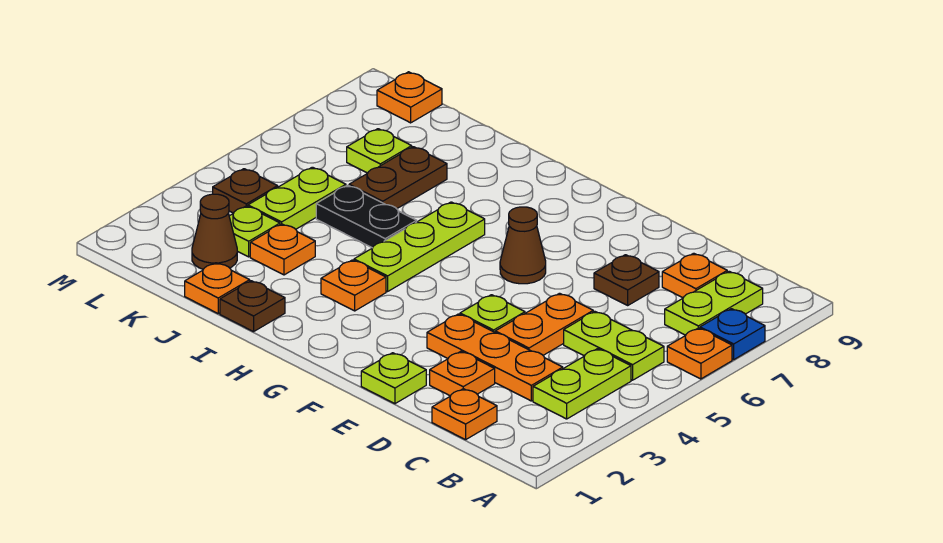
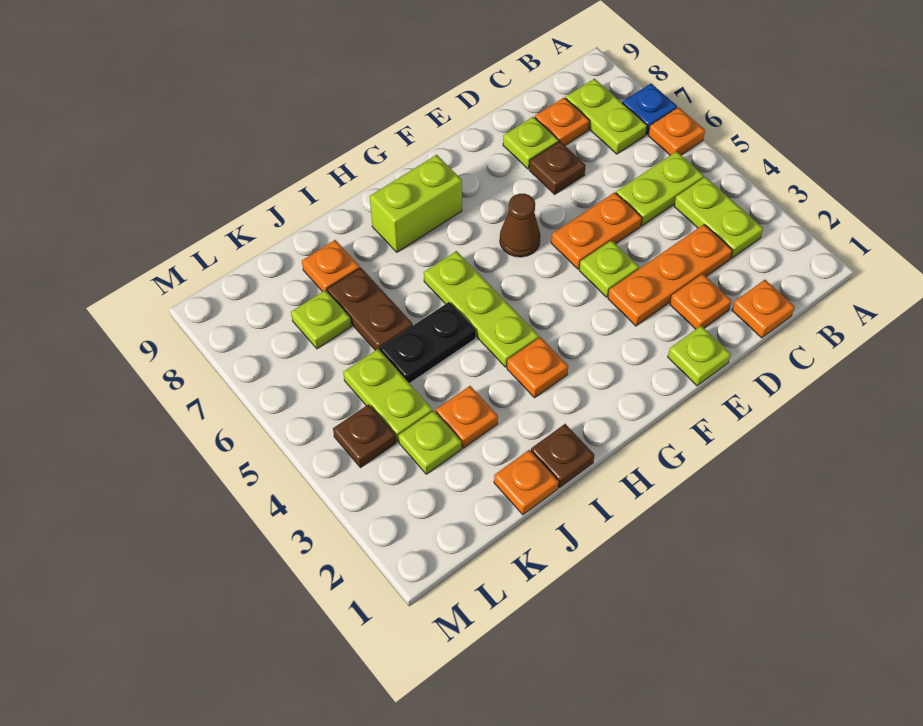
orange 1x2 plate [495,293,593,355] -> orange 1x2 plate turned to [551,192,642,269]
none -> lime 1x1 plate [503,117,559,169]
none -> lime 1x2 brick [370,155,462,252]
brown 1x1 cone [192,194,237,269] -> none
orange 1x1 plate [377,72,442,123] -> orange 1x1 plate moved to [302,240,360,292]

